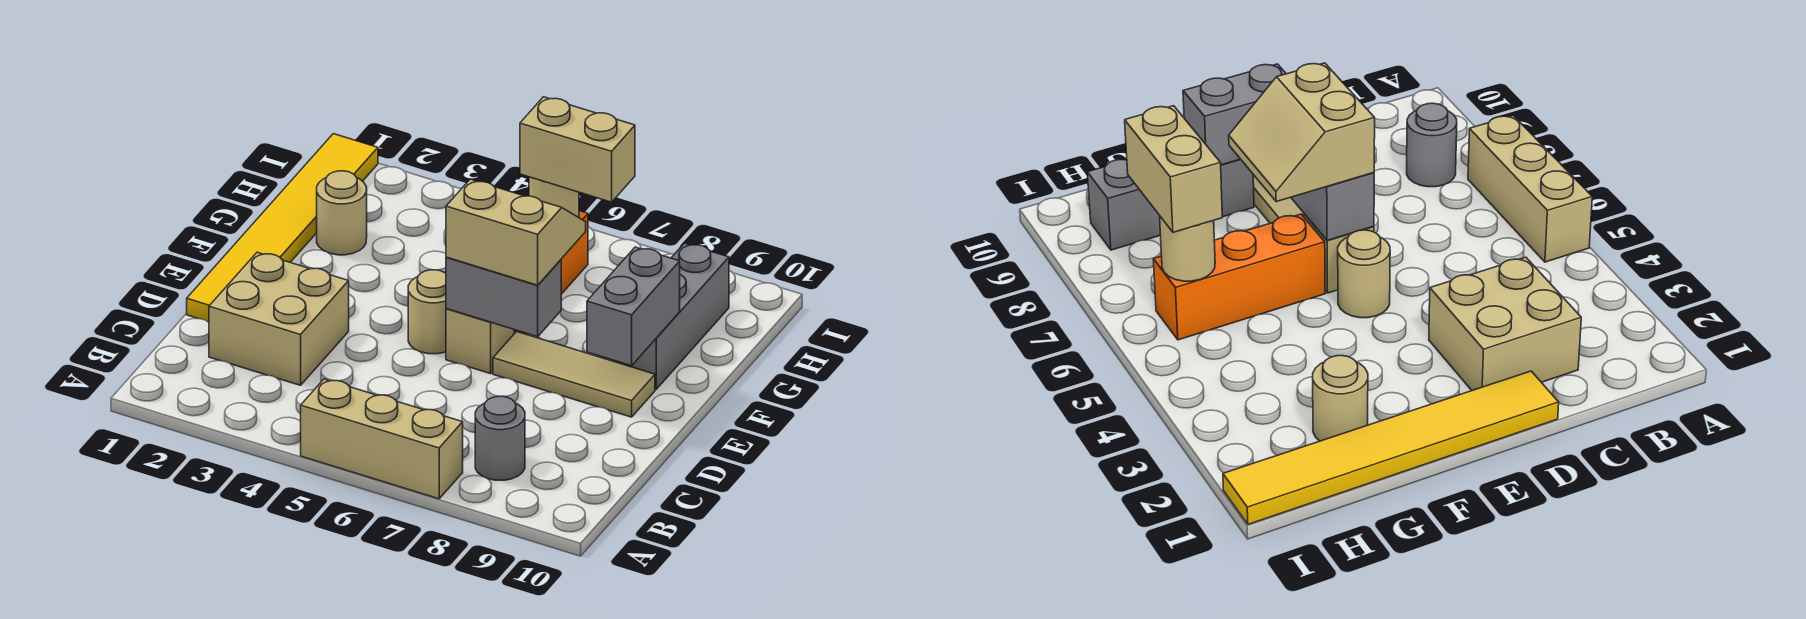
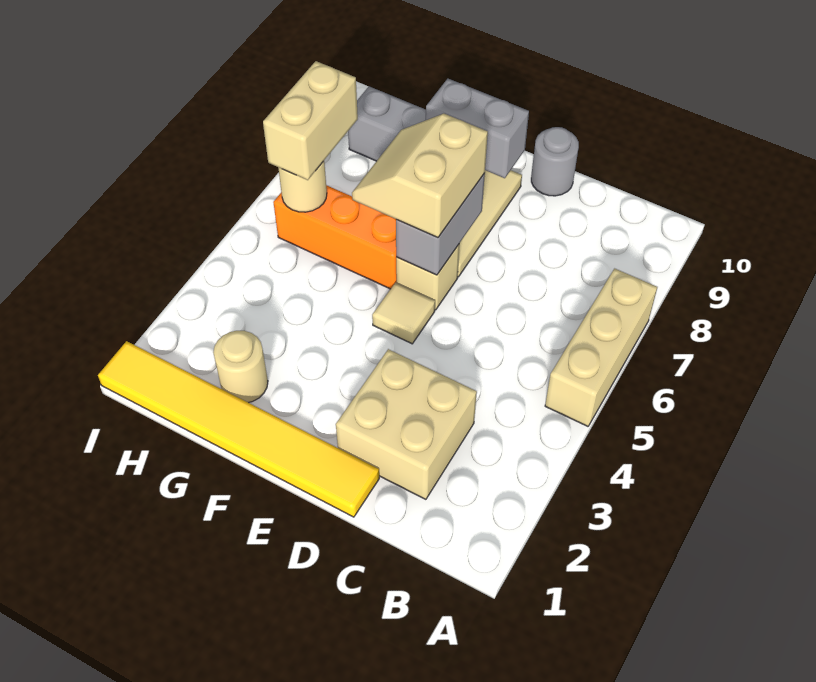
grey 1x1 round brick [475,396,525,480] -> grey 1x1 round brick moved to [531,127,579,196]
tan 1x1 round brick [408,270,446,354] -> tan 1x1 tile [372,283,435,344]

